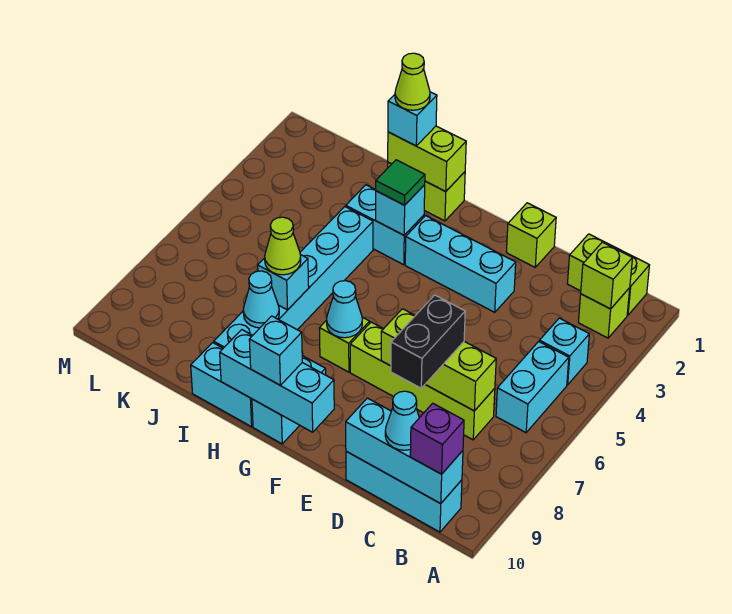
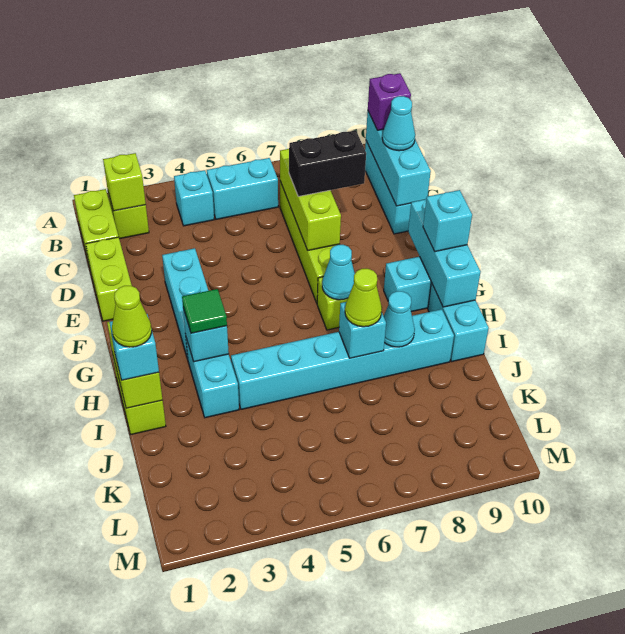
lime 1x1 brick [506,203,556,267] -> lime 1x2 brick [86,237,132,321]

